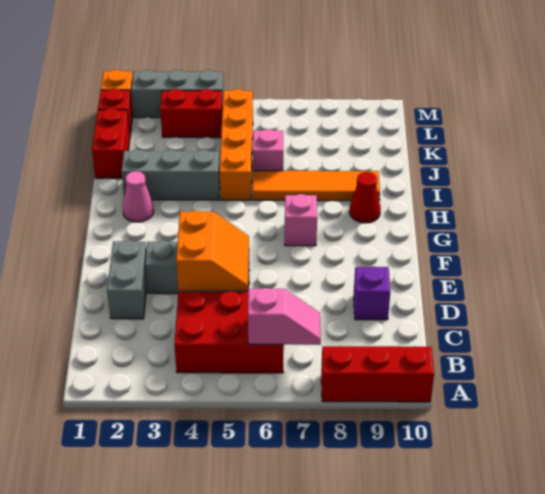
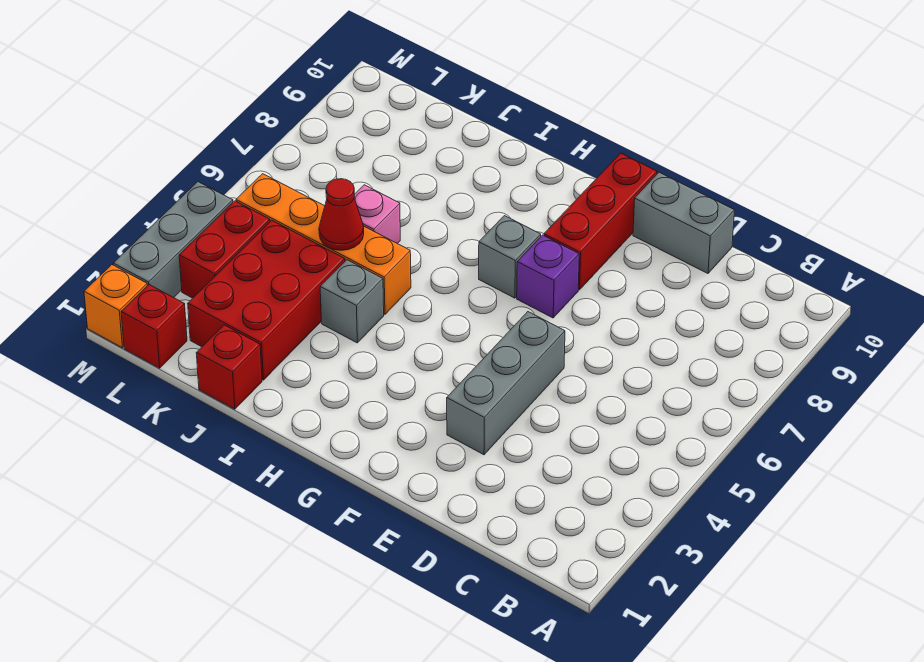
red 1x3 brick [321,346,434,402] -> red 1x3 brick moved to [544,153,657,290]
red 2x3 brick [175,291,284,373] -> red 2x3 brick moved to [188,220,345,380]
pink 1x2 slope [248,288,321,345] -> none
grey 1x2 brick [107,241,147,319] -> grey 1x2 brick moved to [633,172,735,273]
orange 2x2 slope [176,211,249,291] -> none
purple 1x1 brick [354,266,390,320] -> purple 1x1 brick moved to [517,235,579,318]
pink 1x1 brick [285,194,317,246] -> grey 1x1 brick [479,216,541,298]
pink 1x1 cone [123,171,154,222] -> none
red 1x1 cone [350,172,381,223] -> red 1x1 cone moved to [319,179,364,250]
grey 1x3 brick [122,150,220,200] -> grey 1x1 brick [320,260,384,343]
orange 1x4 tile [253,171,380,201] -> none
red 1x2 brick [92,108,130,178] -> red 1x1 brick [196,325,262,409]

